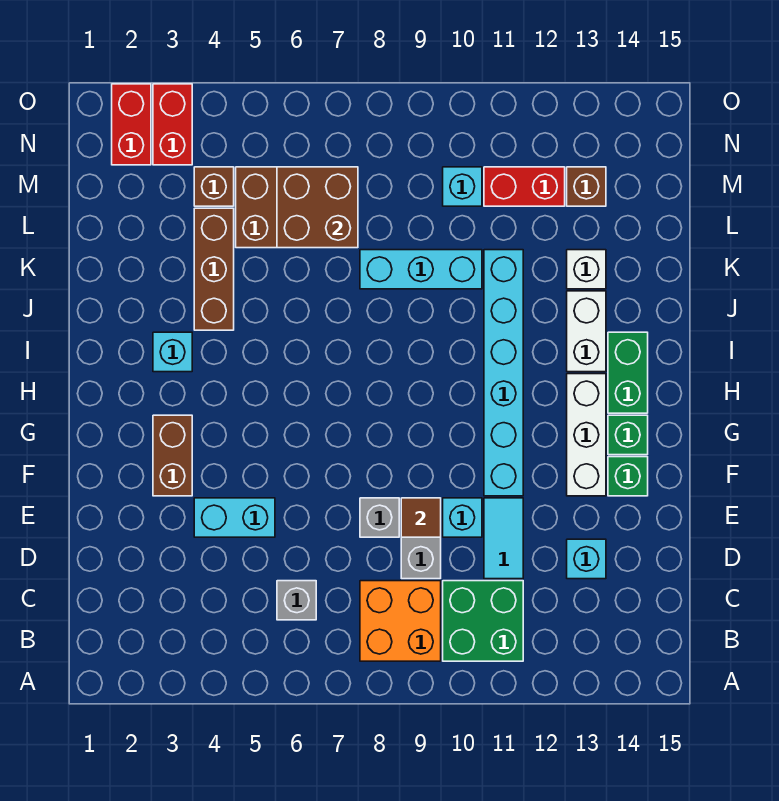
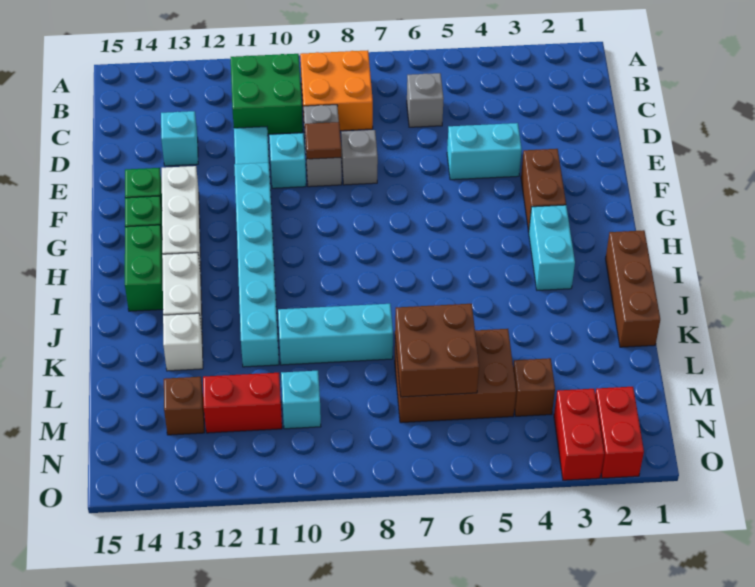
cyan 1x1 brick [153,332,192,372] -> cyan 1x2 brick [529,205,575,290]
brown 1x3 brick [194,208,234,330] -> brown 1x3 brick moved to [606,230,660,347]

